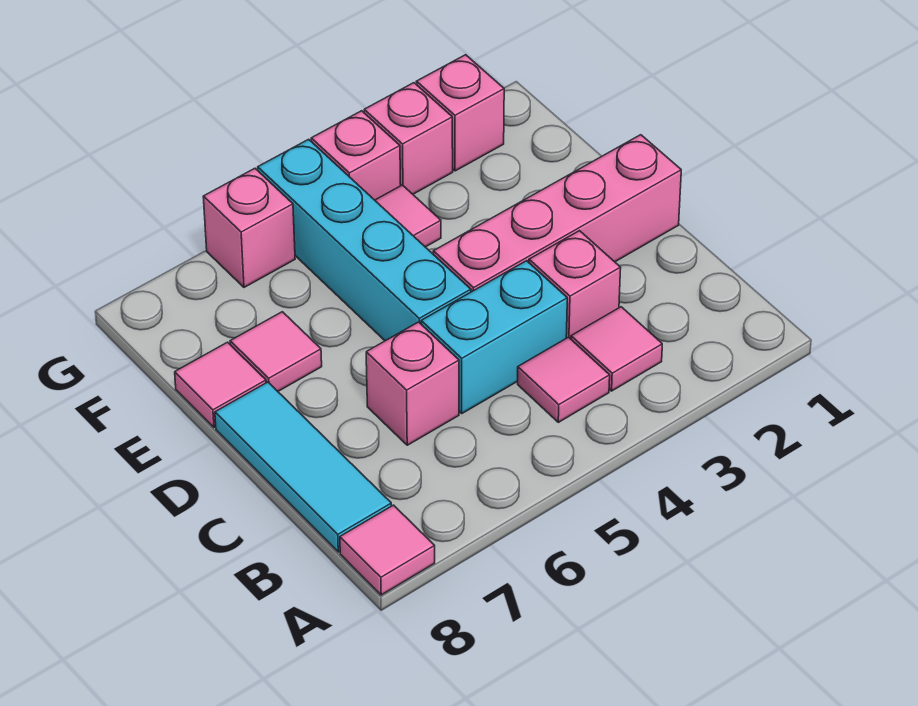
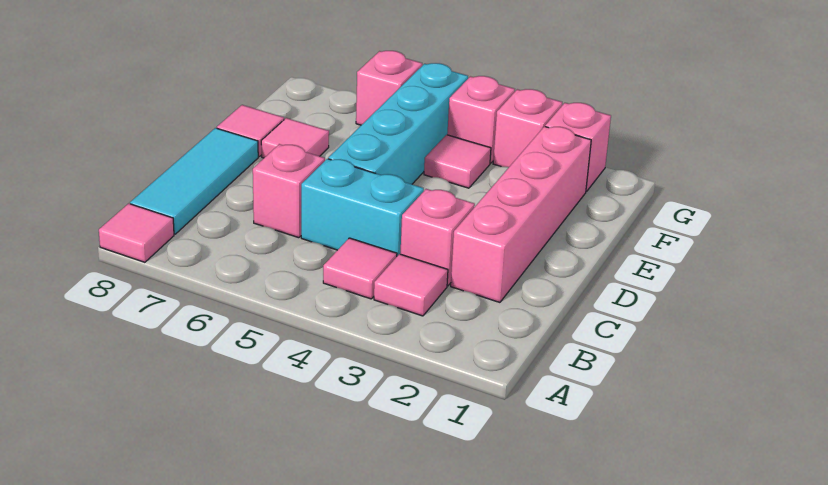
pink 1x4 brick [433,135,681,292] -> pink 1x4 brick turned to [451,127,591,302]

